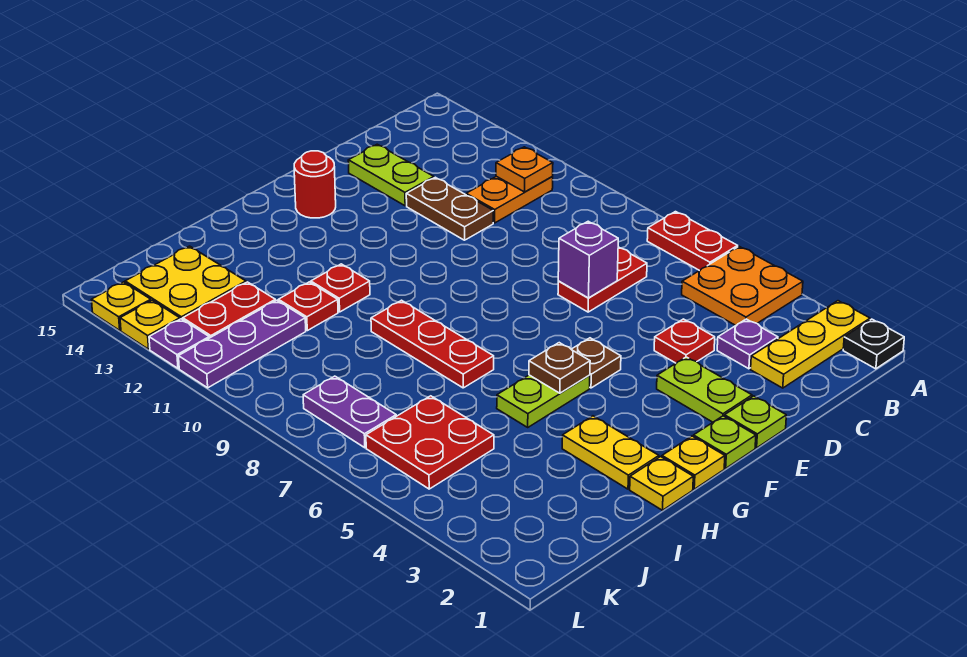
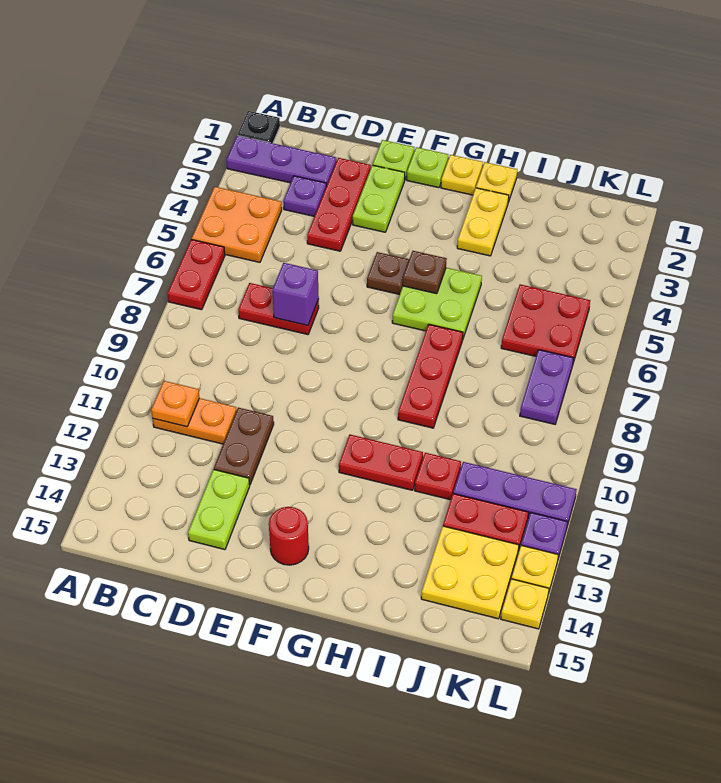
yellow 1x3 plate [751,301,870,388] -> purple 1x3 plate [226,136,337,186]
red 1x1 plate [654,319,715,363] -> red 1x3 plate [307,158,371,251]
lime 1x2 plate [497,375,590,427] -> lime 2x2 plate [392,268,482,338]
red 1x1 plate [311,264,370,312] -> red 1x2 plate [339,435,423,490]

